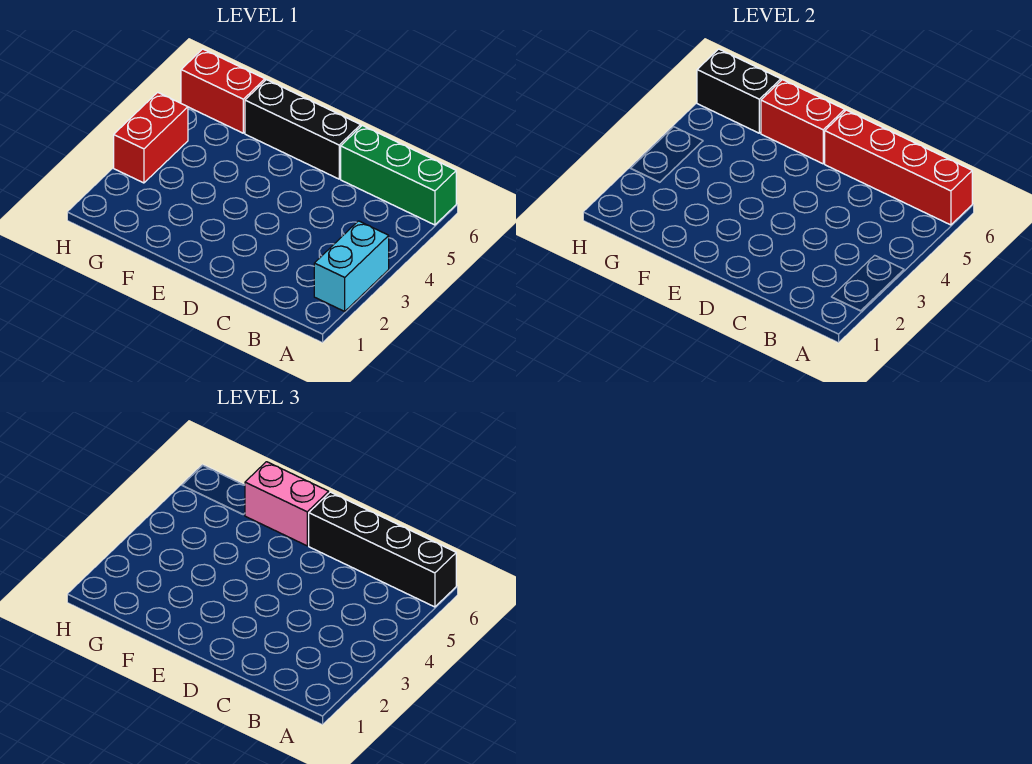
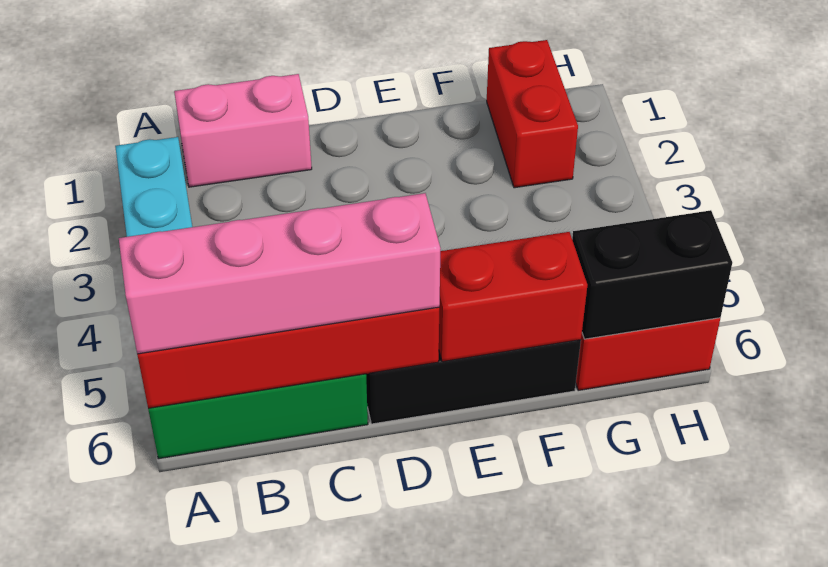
black 1x4 brick [309,492,456,607] -> pink 1x4 brick [119,193,441,354]
pink 1x2 brick [245,462,329,546] -> pink 1x2 brick moved to [174,74,312,187]
red 1x2 brick [114,92,188,183] -> red 1x2 brick moved to [487,40,578,188]

